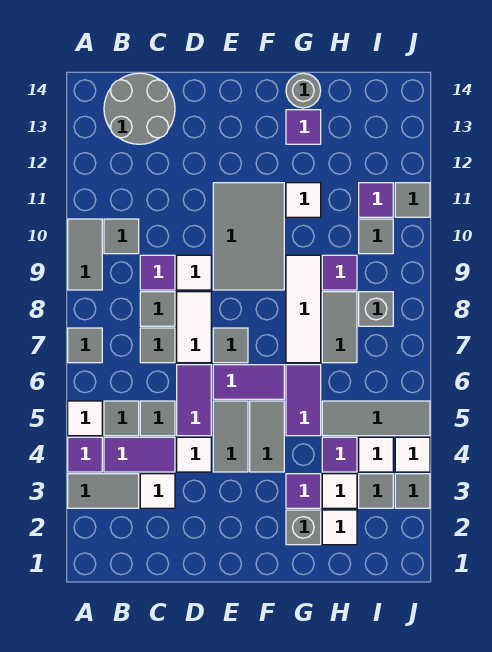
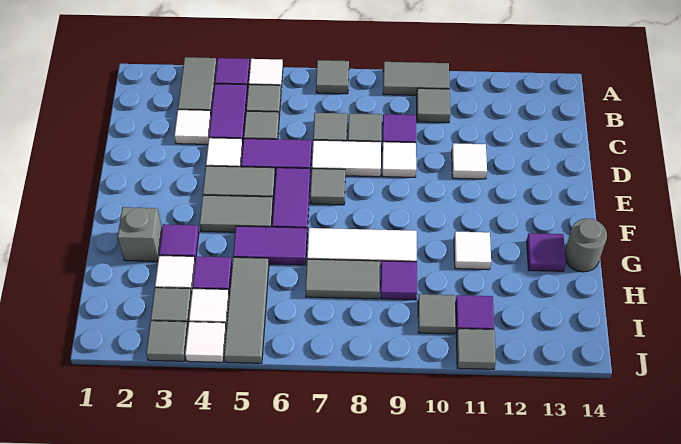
grey 2x2 round brick [104,73,175,144] -> none
grey 2x3 tile [213,183,284,290] -> none
white 1x1 tile [322,510,357,545] -> white 1x1 tile moved to [452,143,487,179]
grey 1x1 brick [359,292,393,326] -> none

